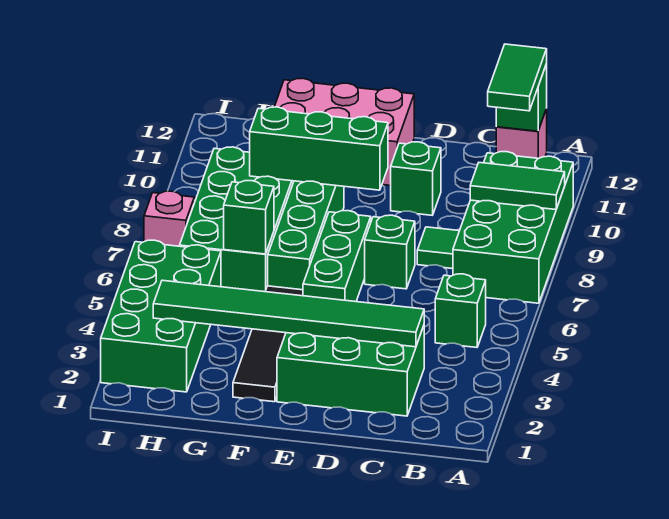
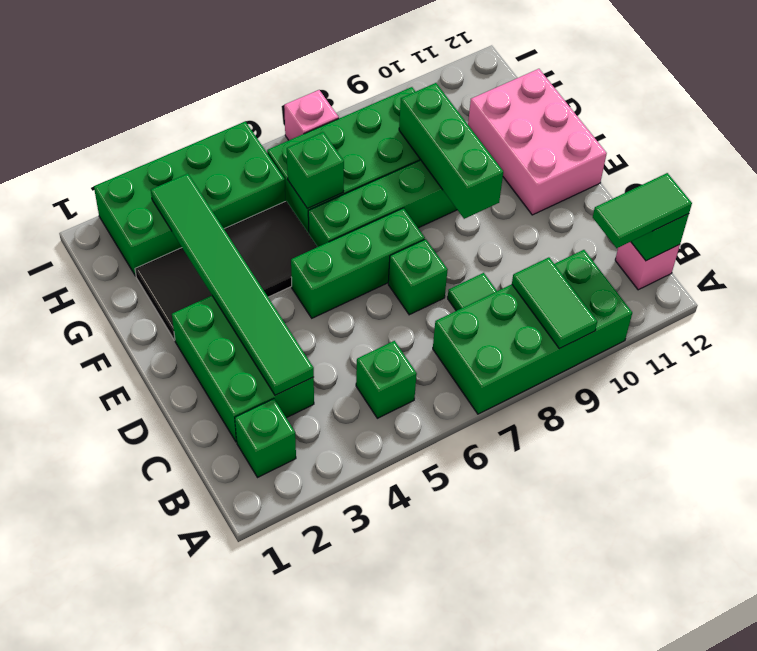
green 1x1 brick [391,142,441,215] -> green 1x1 brick moved to [235,399,296,478]
black 1x4 tile [233,286,303,402] -> black 2x4 tile [135,201,317,340]

